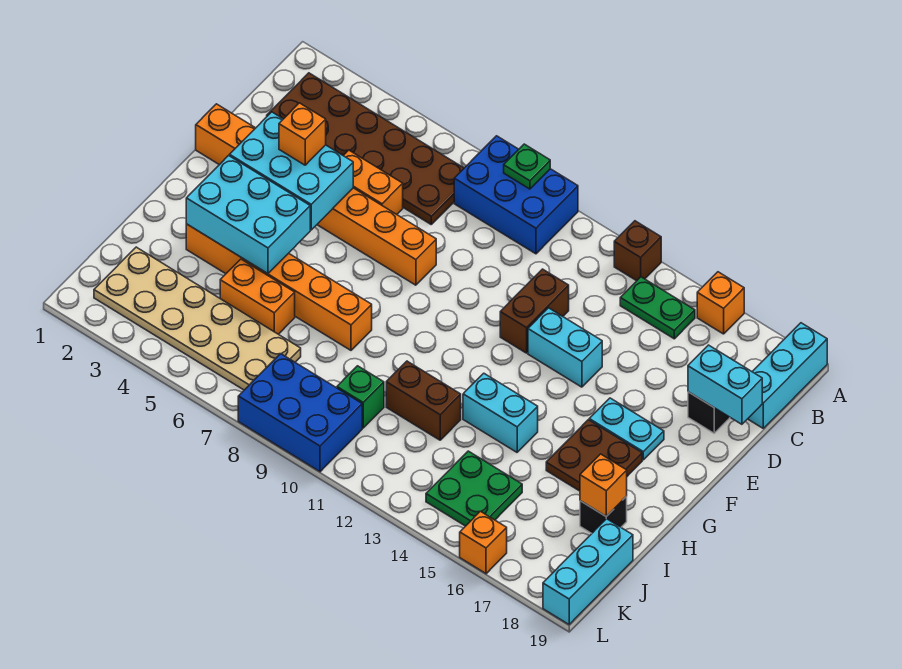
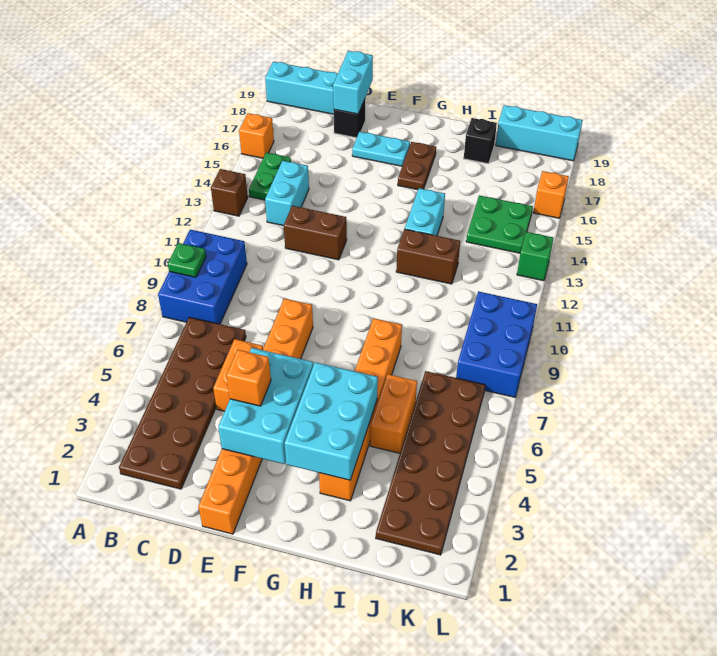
cyan 1x2 brick [528,308,602,387] -> cyan 1x2 brick moved to [265,161,309,226]
cyan 1x2 plate [589,398,664,460] -> cyan 1x2 plate turned to [352,132,410,166]
brown 2x2 plate [546,420,642,491] -> brown 1x2 plate [398,142,436,190]
brown 1x2 brick [386,361,461,440] -> brown 1x2 brick turned to [396,229,460,284]
orange 1x1 brick [580,454,627,516] -> none
tan 2x6 plate [94,247,301,390] -> brown 2x6 plate [376,371,485,555]
green 1x1 brick [337,366,384,428] -> green 1x1 brick moved to [517,232,553,281]

